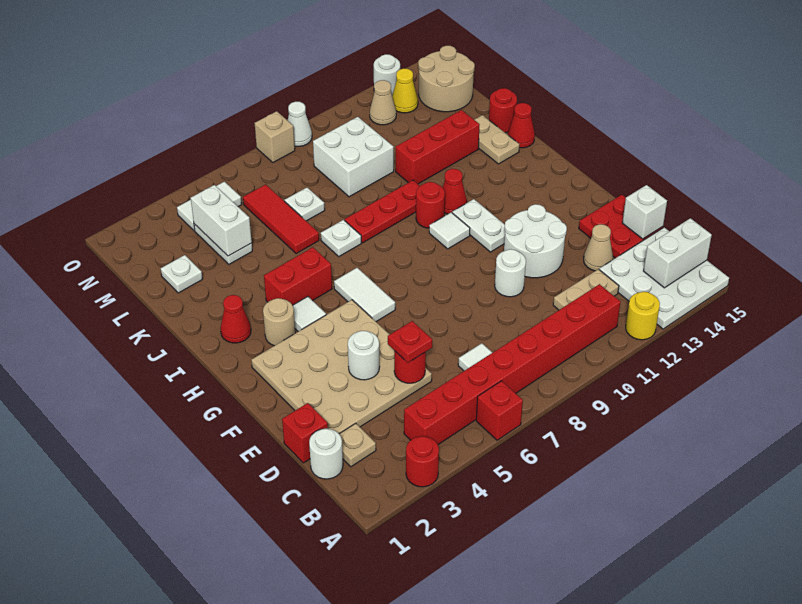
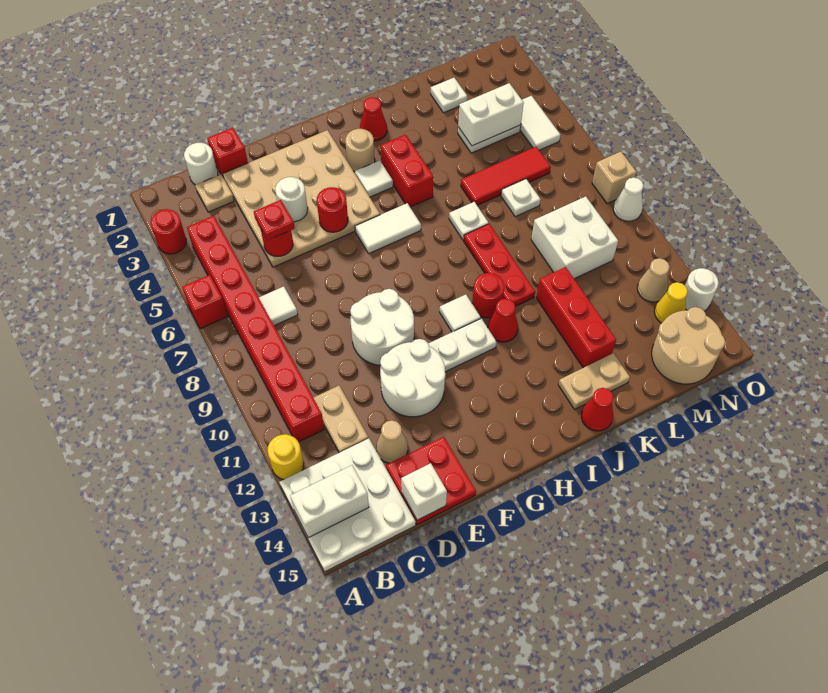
white 1x2 brick [644,218,712,288] -> white 1x2 brick turned to [290,465,369,538]
white 1x1 round brick [495,249,526,297] -> white 2x2 round brick [350,289,414,365]
red 1x1 round brick [489,88,517,133] -> red 1x1 round brick moved to [317,187,348,232]

